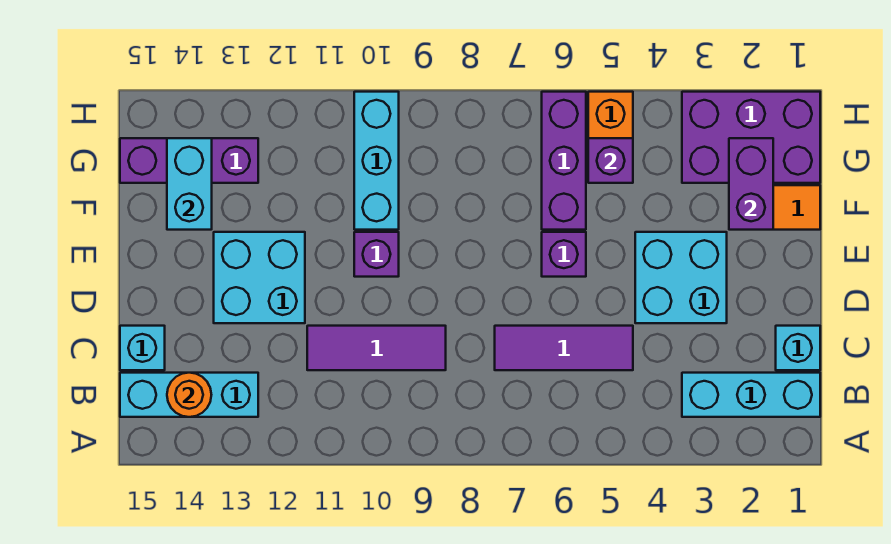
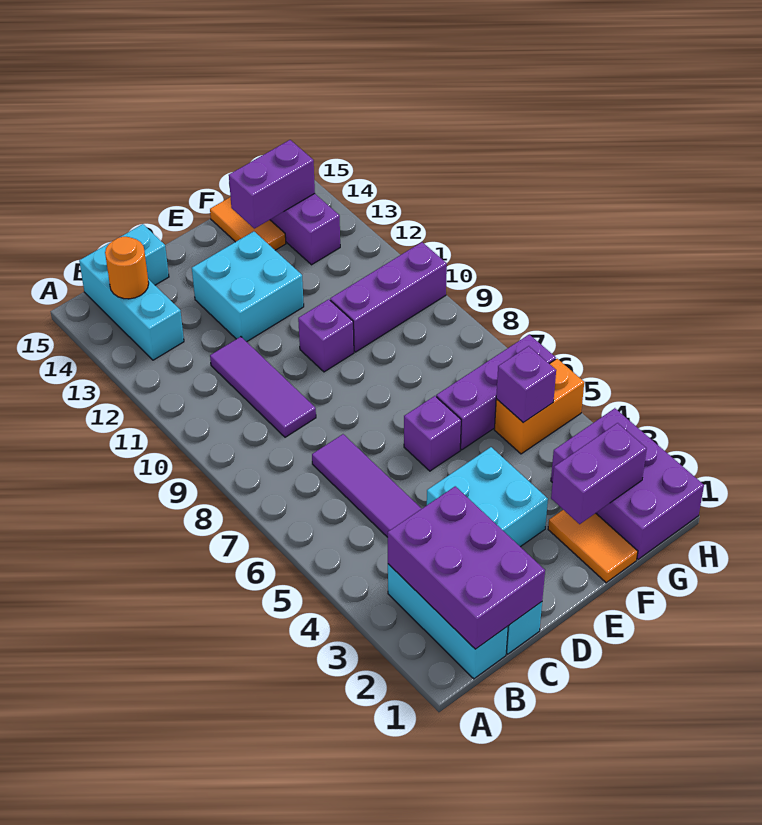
none -> purple 2x3 brick [388,486,545,649]
cyan 1x3 brick [354,92,399,230] -> purple 1x3 brick [330,242,447,352]
none -> orange 1x2 tile [210,197,286,250]
cyan 1x2 brick [167,138,212,230] -> purple 1x2 brick [229,140,315,229]

